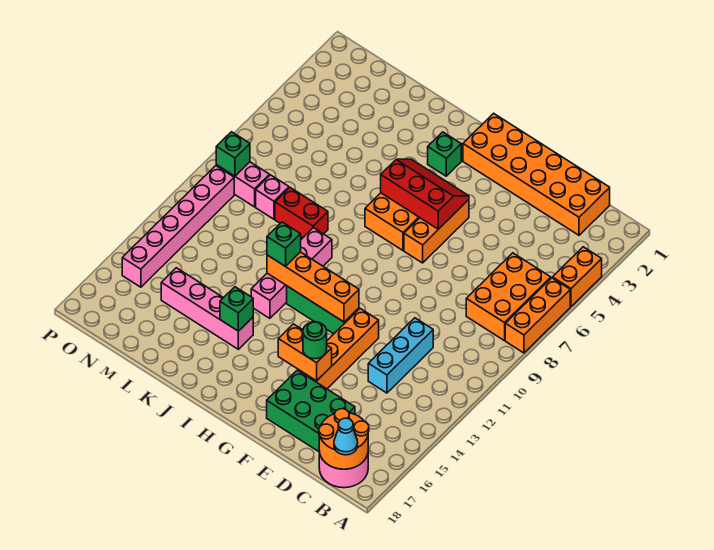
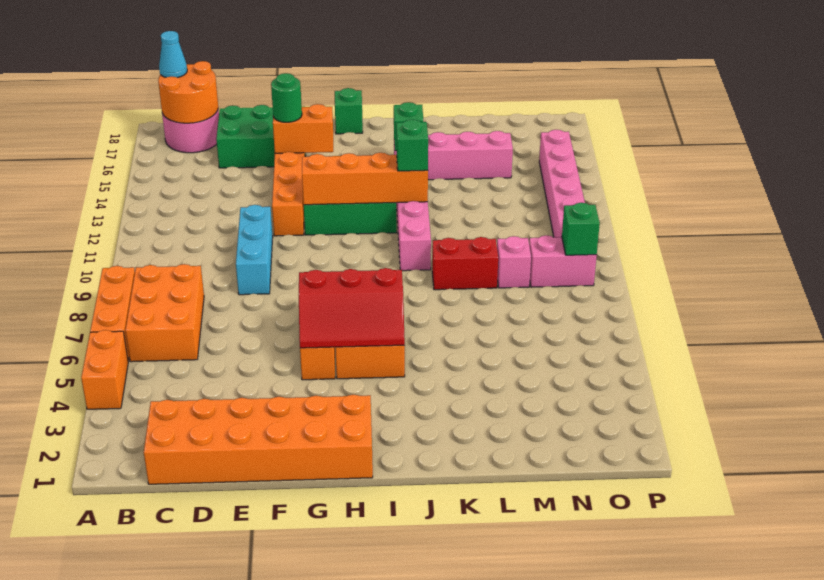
cyan 1x3 brick [368,318,433,393] -> cyan 1x3 brick moved to [236,205,273,295]
green 1x1 brick [428,132,461,176] -> green 1x1 brick moved to [335,88,363,134]

